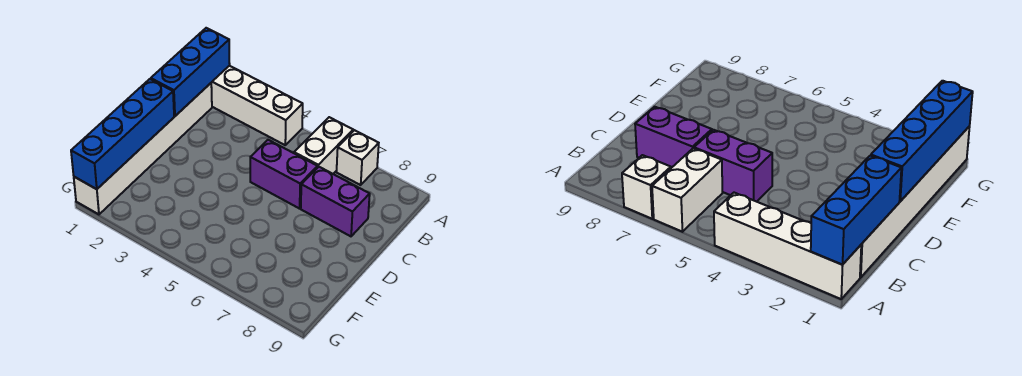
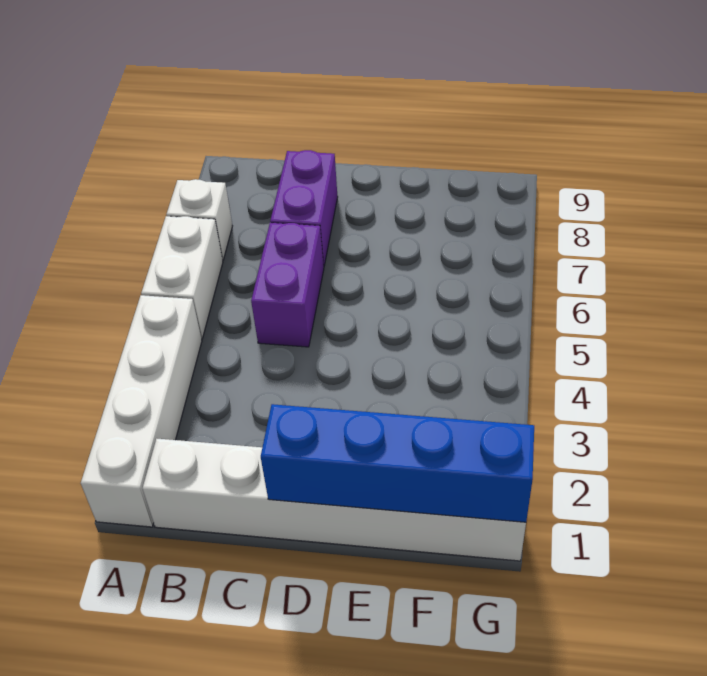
blue 1x3 brick [151,28,230,116] -> none
white 1x2 brick [294,117,353,174] -> white 1x2 brick turned to [141,216,223,339]

